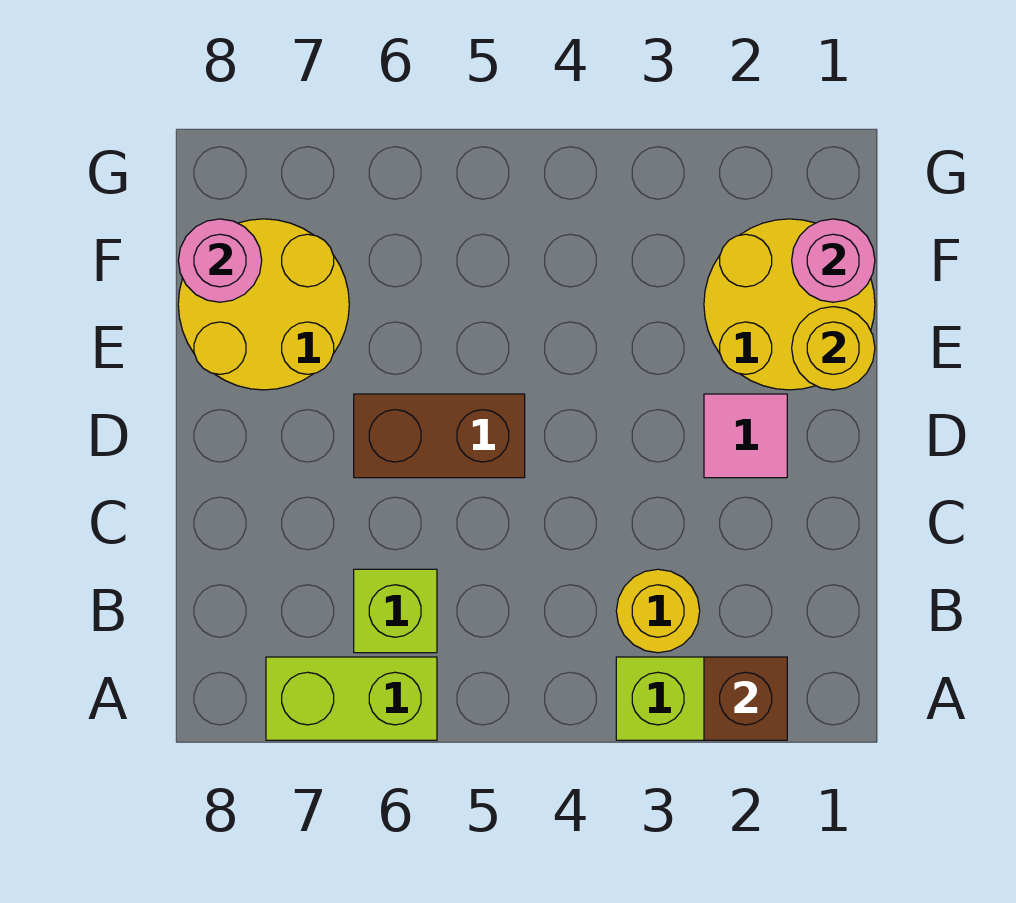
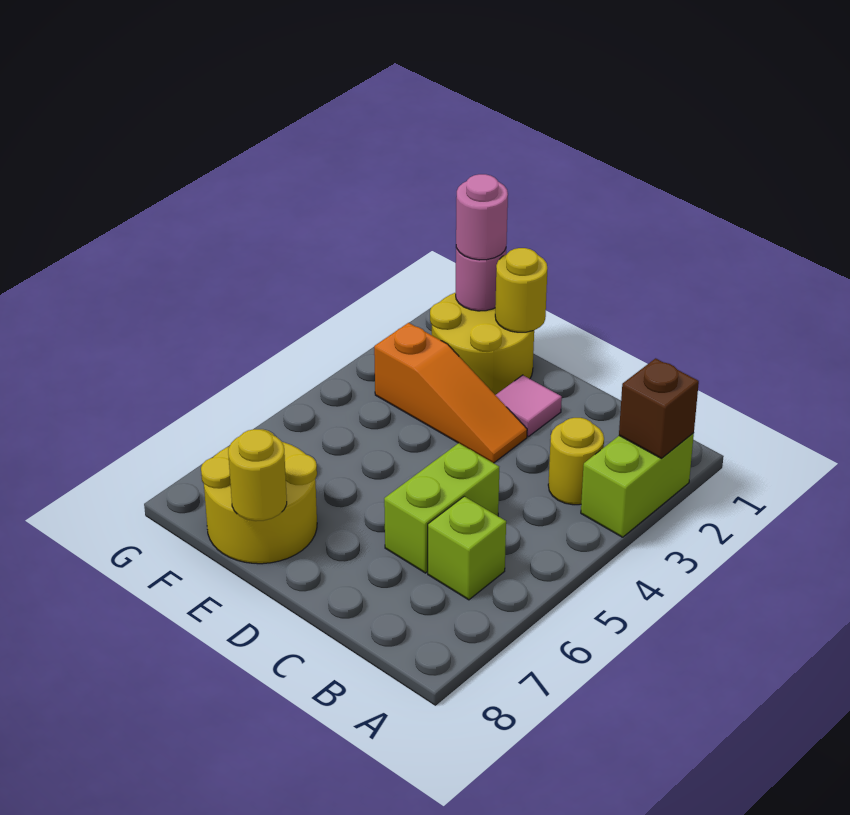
lime 1x2 brick [266,657,437,740] -> lime 1x2 brick moved to [384,443,499,573]
none -> orange 1x3 slope [374,323,527,463]
brown 1x2 brick [354,394,525,478] -> none
none -> yellow 1x1 round brick [228,429,287,521]
pink 1x1 round brick [178,219,262,302] -> pink 1x1 round brick moved to [456,174,508,260]

